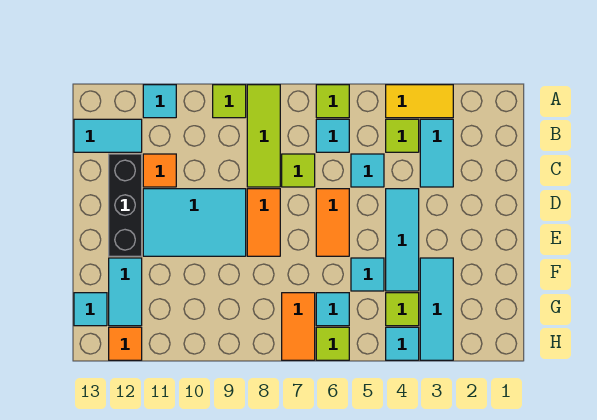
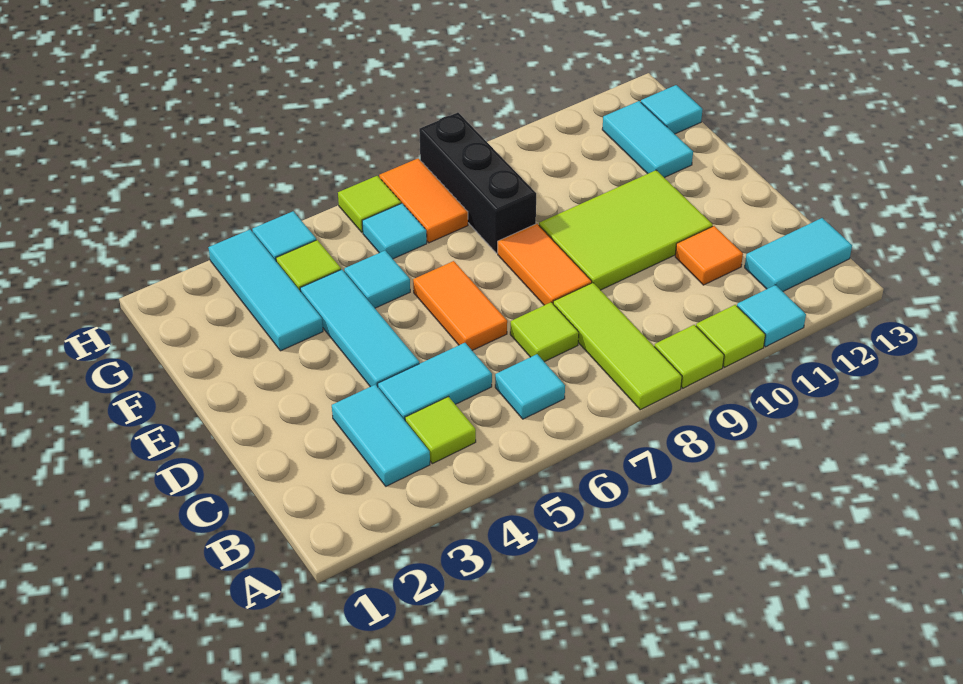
yellow 1x2 tile [386,85,453,118] -> none
lime 1x1 tile [316,85,349,118] -> lime 1x1 tile moved to [696,305,765,367]
cyan 1x1 tile [351,154,384,187] -> cyan 1x2 tile [378,343,492,420]
black 1x3 brick [109,154,142,256] -> black 1x3 brick moved to [419,113,536,253]
cyan 2x3 tile [143,189,246,256] -> lime 2x3 tile [539,170,713,290]
orange 1x1 tile [109,327,142,360] -> none

